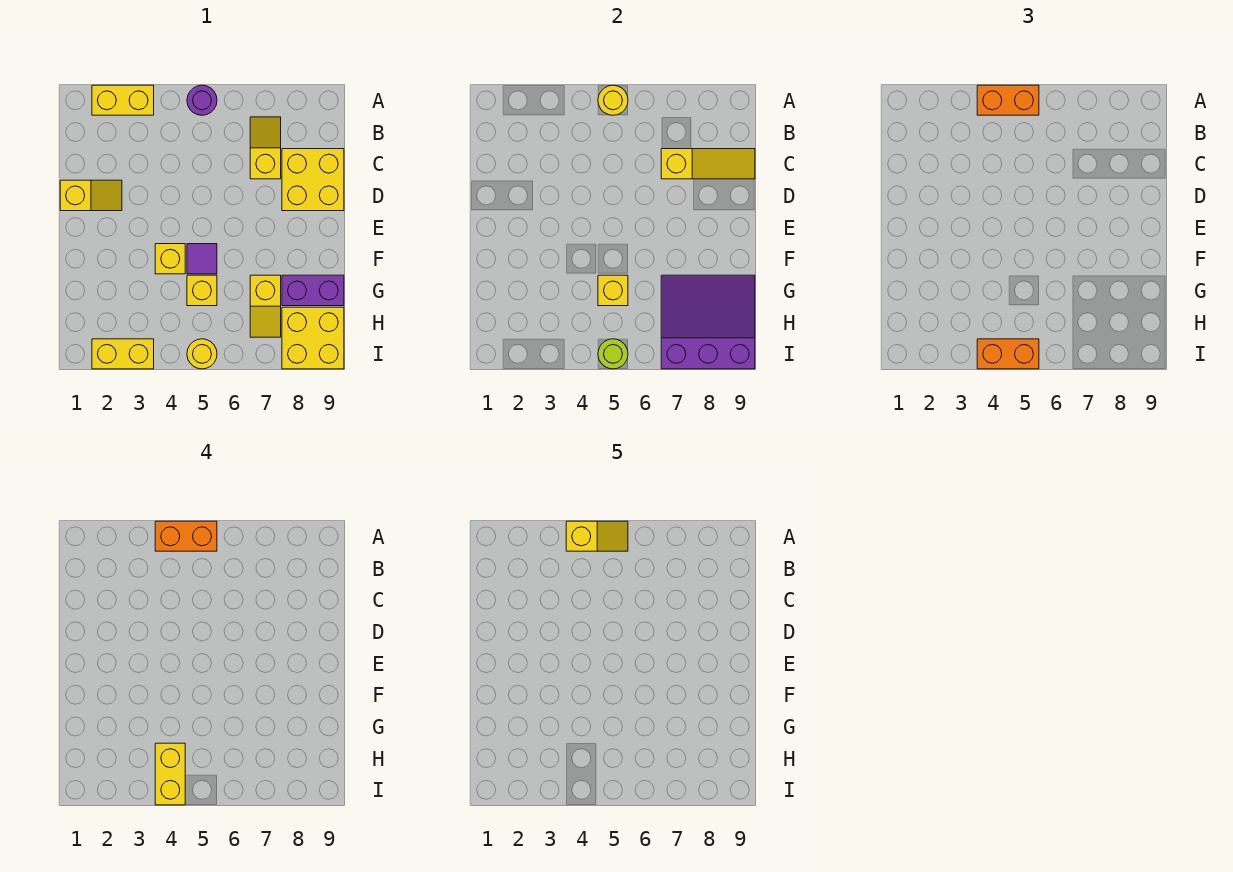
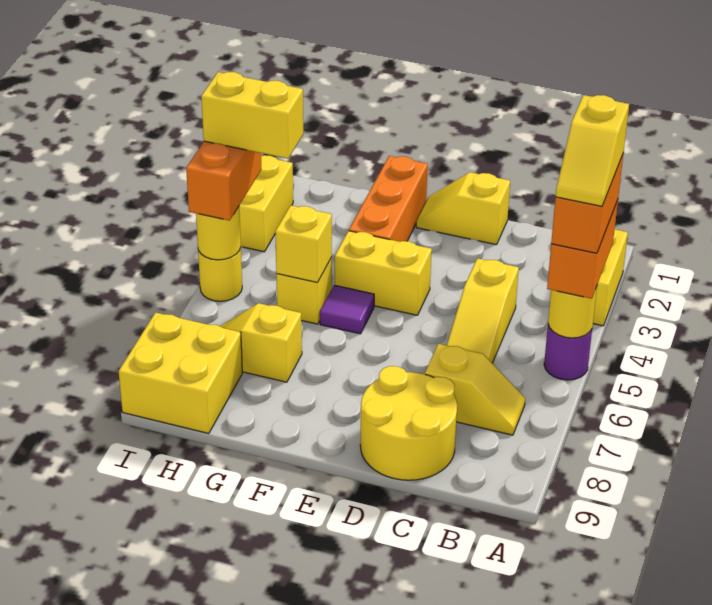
yellow 1x3 slope [661,149,755,179] -> yellow 1x3 slope moved to [447,258,519,363]
yellow 2x2 brick [282,149,344,211] -> yellow 2x2 round brick [360,366,457,480]
yellow 1x2 slope [60,180,122,211] -> yellow 1x2 slope turned to [416,172,510,245]
none -> orange 1x3 brick [349,156,428,242]
yellow 1x1 brick [155,244,185,274] -> yellow 1x2 brick [335,231,432,315]
purple 3x3 slope [661,275,755,369] -> none
purple 1x2 brick [282,275,344,306] -> none
lime 1x1 round brick [598,339,628,369] -> yellow 1x1 round brick [196,207,241,260]

